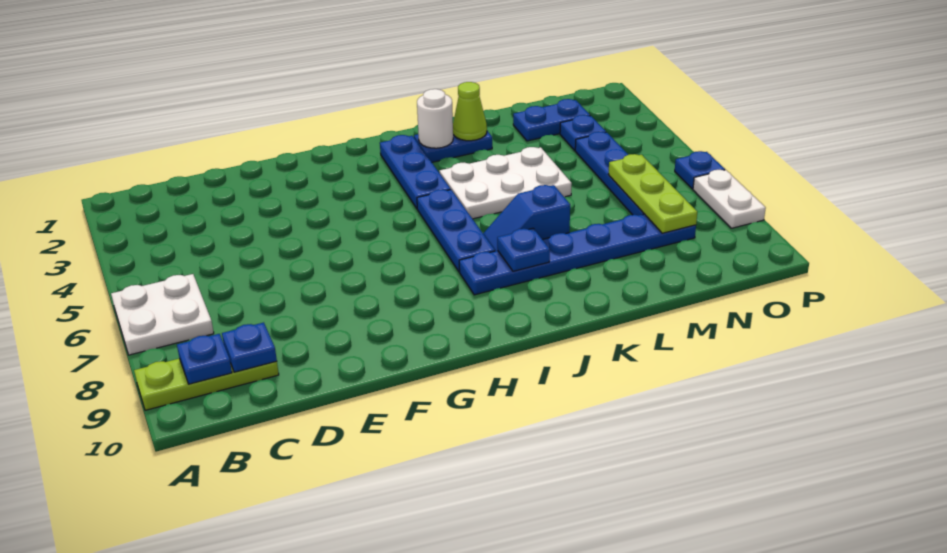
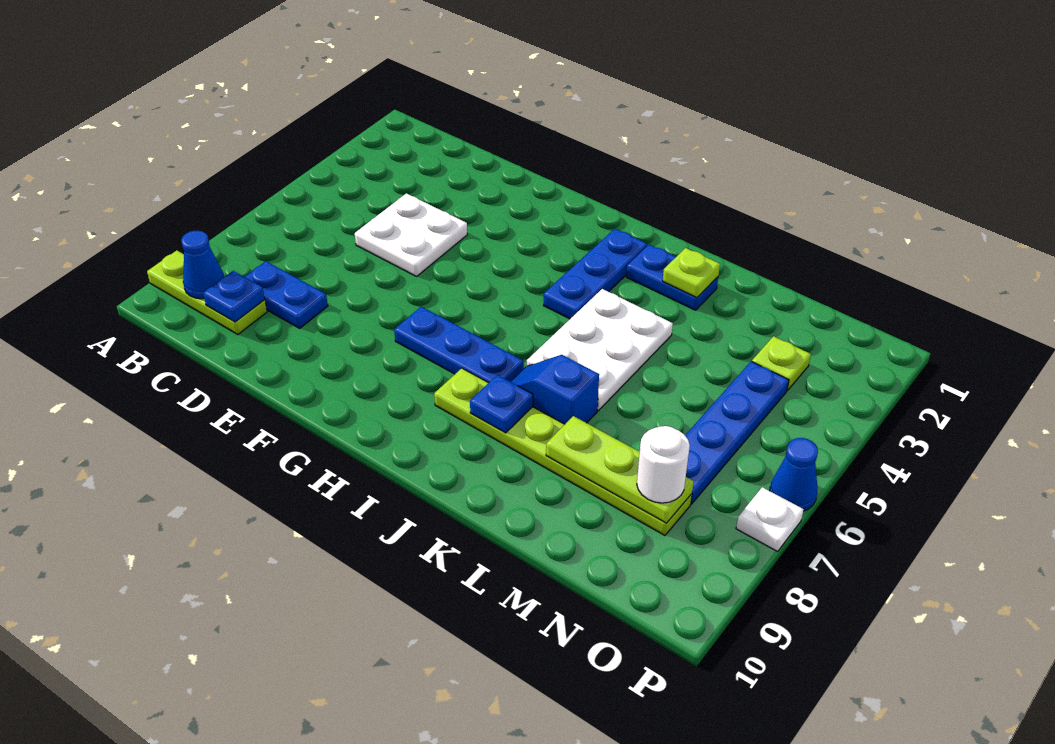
white 2x2 plate [111,274,214,355] -> white 2x2 plate moved to [355,193,467,276]
blue 1x1 plate [177,334,232,384] -> blue 1x1 cone [181,231,224,299]
blue 1x3 plate [417,190,495,272] -> blue 1x3 plate turned to [394,307,524,383]
blue 1x6 plate [459,214,696,295] -> lime 1x6 plate [434,368,692,535]
white 1x1 round brick [417,89,453,148] -> white 1x1 round brick moved to [637,426,690,503]
white 2x3 plate [439,147,572,219] -> white 2x3 plate turned to [527,289,673,411]
lime 1x1 cone [453,82,487,141] -> lime 1x1 plate [663,248,720,298]
blue 1x2 plate [513,99,590,141] -> blue 1x2 plate moved to [245,261,328,328]
blue 1x1 plate [560,115,606,150] -> lime 1x1 plate [752,336,811,391]
lime 1x3 plate [608,154,697,233] -> lime 1x3 plate turned to [546,416,694,523]
blue 1x1 plate [675,151,725,189] -> blue 1x1 cone [770,438,818,511]
white 1x2 plate [693,170,766,228] -> white 1x1 plate [736,487,804,551]

